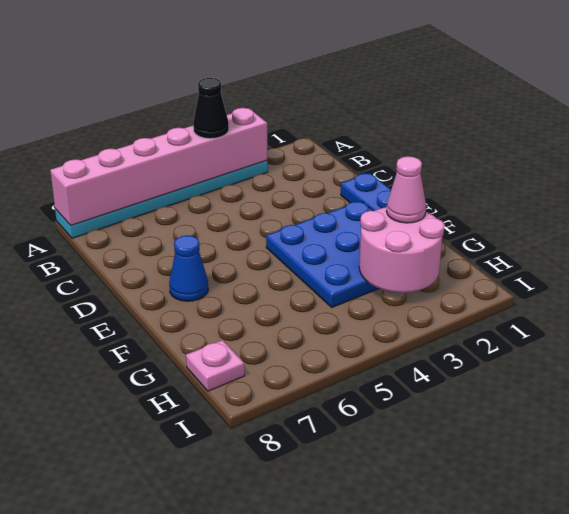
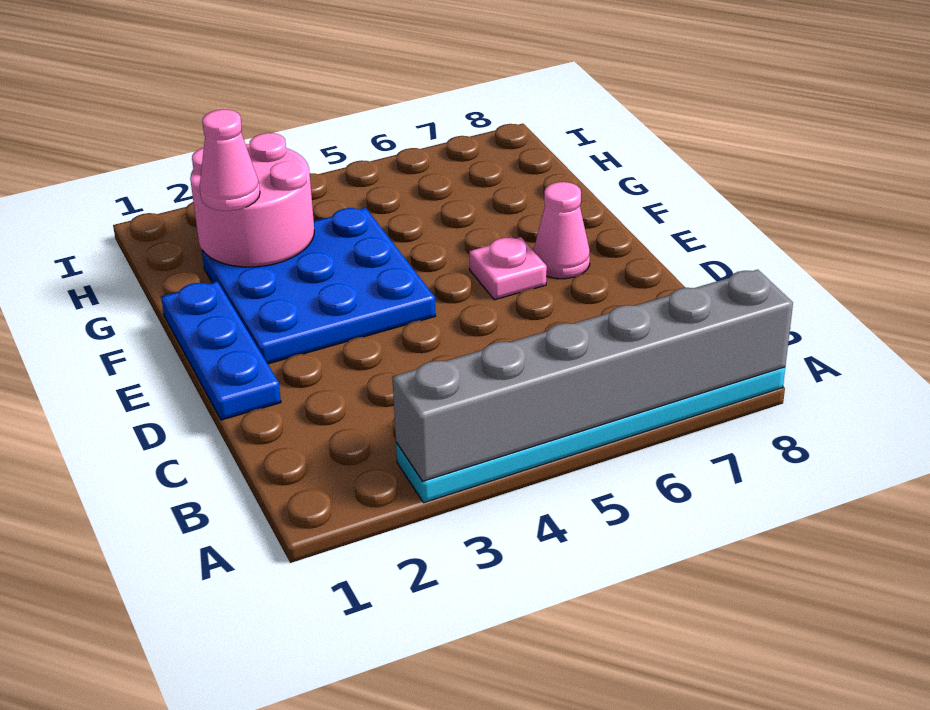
pink 1x6 brick [50,108,267,226] -> grey 1x6 brick [392,270,793,481]
black 1x1 cone [193,78,229,139] -> none
blue 1x1 cone [169,235,208,301] -> pink 1x1 cone [534,182,590,279]
pink 1x1 plate [186,340,245,391] -> pink 1x1 plate moved to [469,237,547,300]

